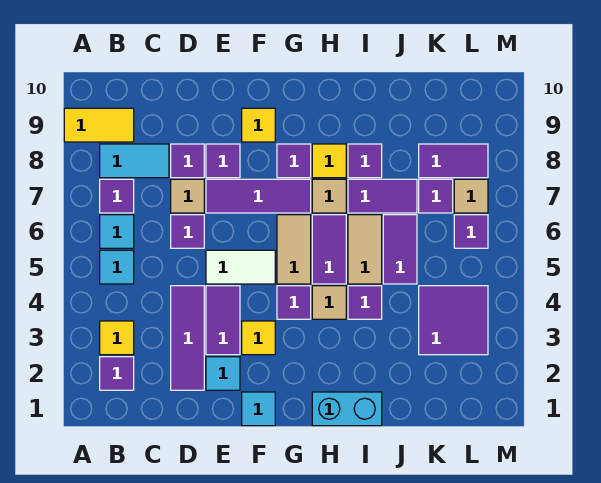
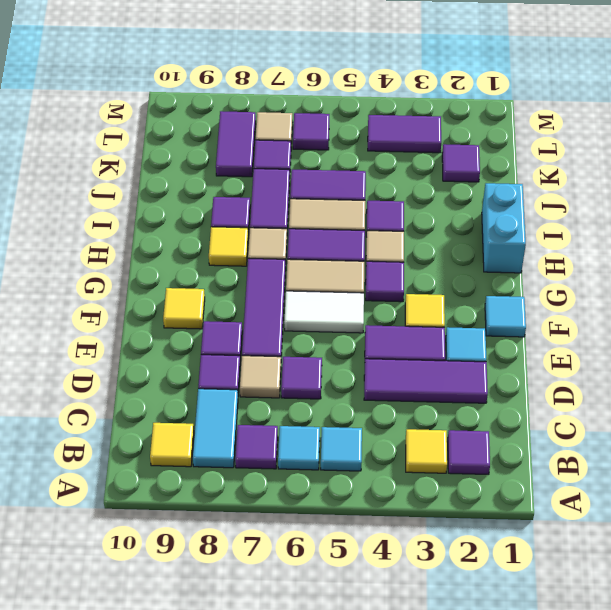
yellow 1x2 tile [64,108,134,142] -> yellow 1x1 tile [150,423,194,467]
white 1x2 tile [206,250,275,284] -> white 1x2 tile turned to [284,291,364,333]
purple 1x1 tile [277,144,311,178] -> purple 1x1 tile moved to [442,144,480,182]
purple 2x2 tile [419,286,488,355] -> purple 1x2 tile [368,115,441,153]

